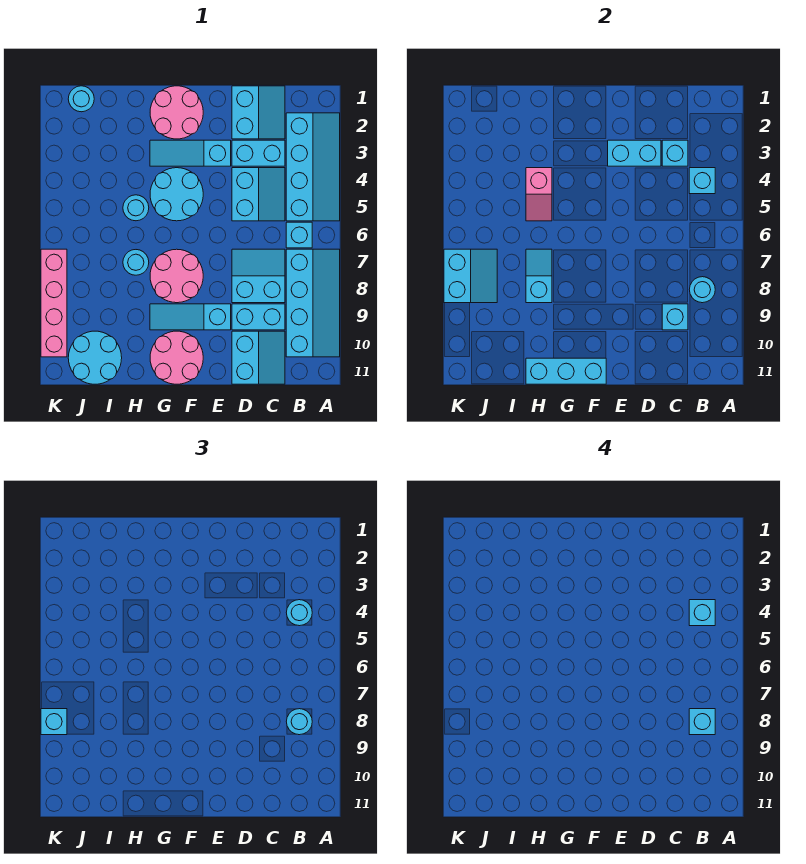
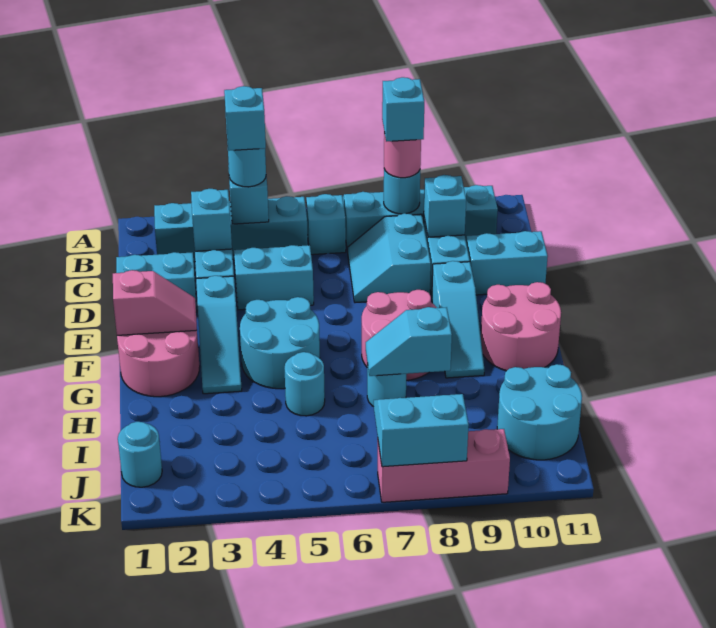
cyan 1x1 round brick [286,709,312,735] -> pink 1x1 round brick [384,132,421,178]
cyan 1x2 brick [608,140,661,166] -> none
cyan 1x3 brick [526,358,606,384] -> none
pink 1x2 slope [526,168,552,221] -> pink 1x2 slope moved to [113,270,197,335]
pink 1x4 brick [41,249,67,357] -> pink 1x3 brick [378,429,510,502]
cyan 1x1 brick [41,709,67,735] -> none

